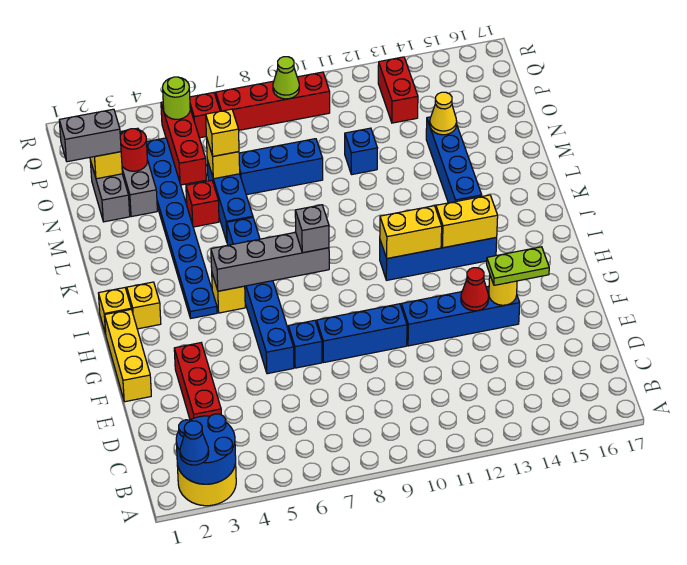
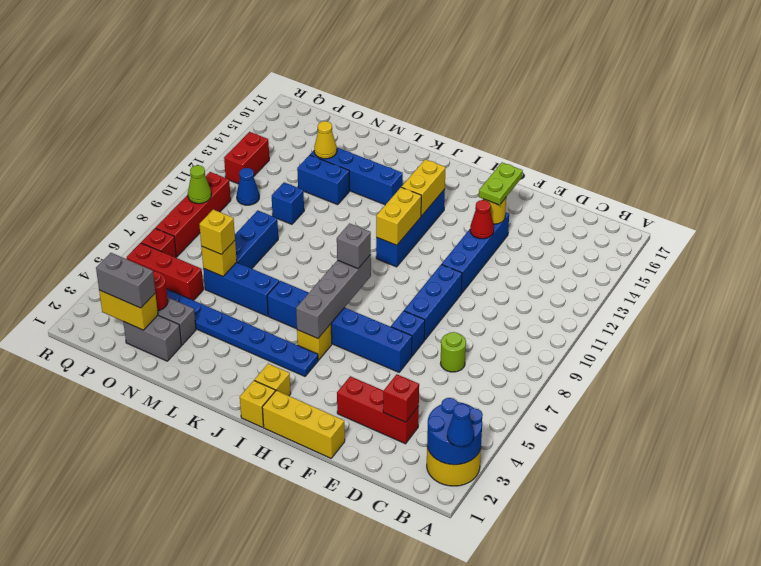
red 1x1 brick [186,180,219,227] -> red 1x1 brick moved to [383,374,419,422]
none -> blue 1x2 brick [297,155,350,205]
grey 1x2 brick [59,109,121,162] -> grey 1x2 brick turned to [96,253,155,308]
none -> blue 1x1 cone [237,168,259,205]
red 1x2 brick [378,57,418,123] -> red 1x2 brick turned to [224,132,269,184]
lime 1x1 round brick [163,77,190,119] -> lime 1x1 round brick moved to [440,332,466,372]

